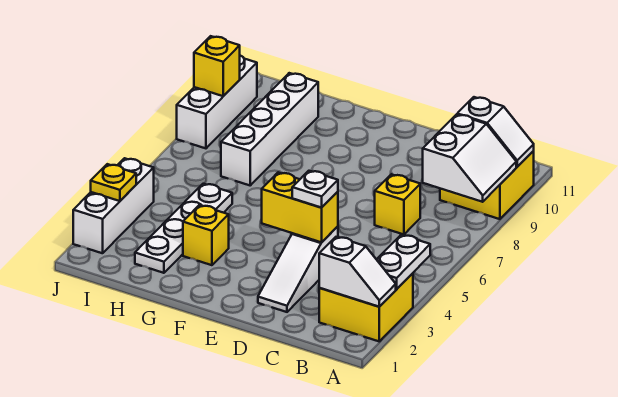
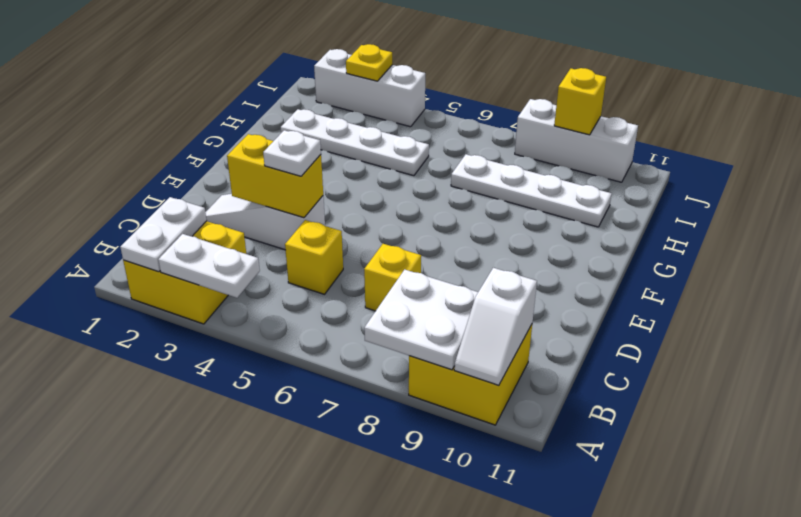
white 1x2 slope [319,237,396,307] -> white 1x2 plate [120,197,207,272]
white 2x2 slope [423,114,516,202] -> white 2x2 plate [364,269,478,370]
yellow 1x2 brick [262,172,338,242] -> yellow 1x2 brick turned to [227,134,323,218]
yellow 1x1 brick [183,205,229,265] -> yellow 1x1 brick moved to [285,220,343,294]
white 1x4 brick [221,73,318,185] -> white 1x4 plate [451,154,612,227]

